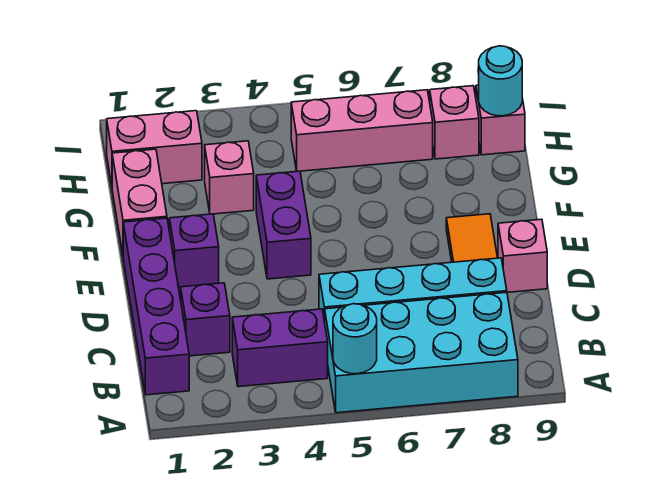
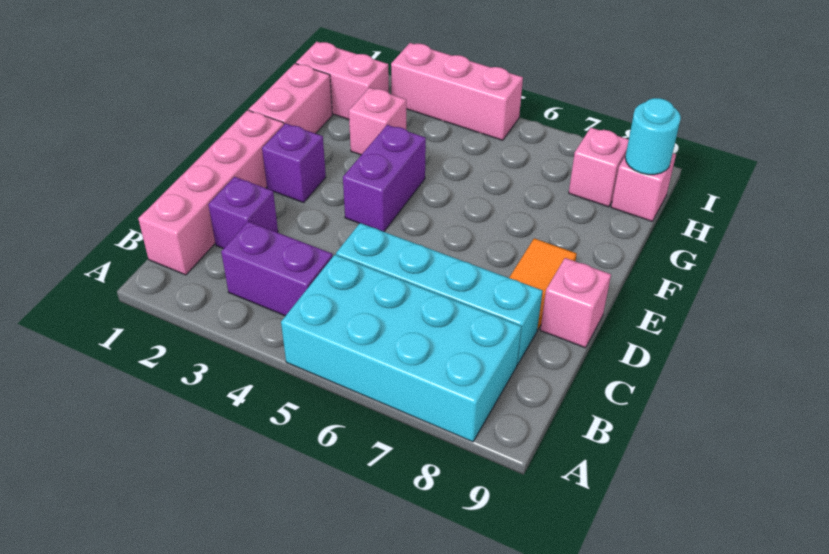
cyan 1x1 round brick [333,304,377,374] -> none
purple 1x4 brick [123,218,189,395] -> pink 1x4 brick [138,110,284,275]
pink 1x3 brick [291,90,433,171] -> pink 1x3 brick moved to [391,43,523,140]

